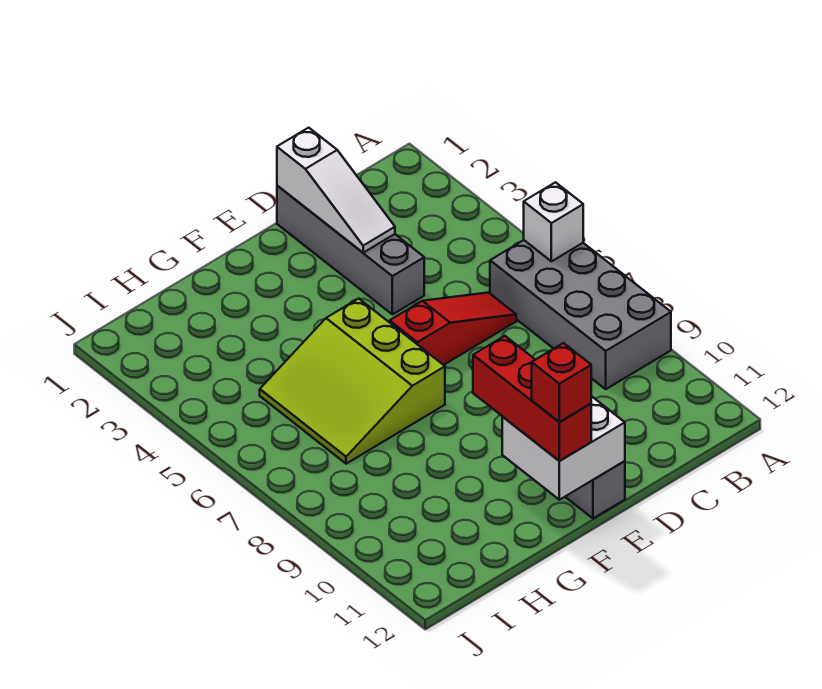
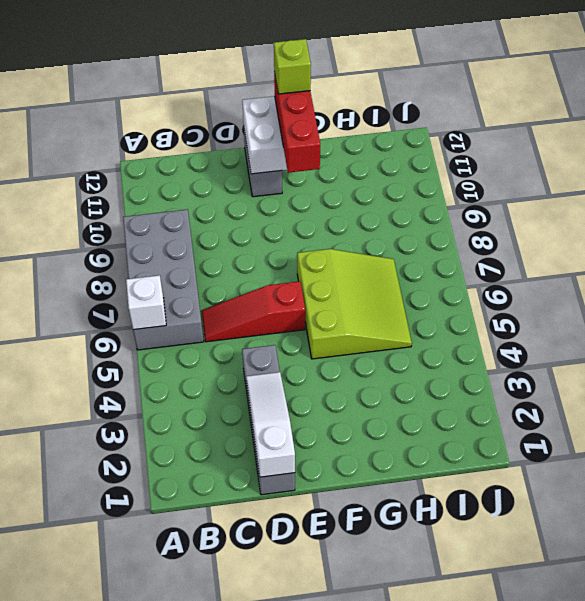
red 1x1 brick [532,343,591,422] -> lime 1x1 brick [274,39,311,94]

